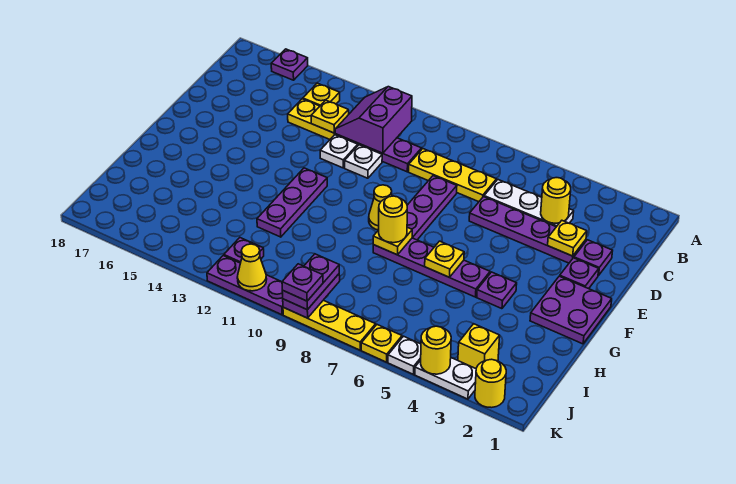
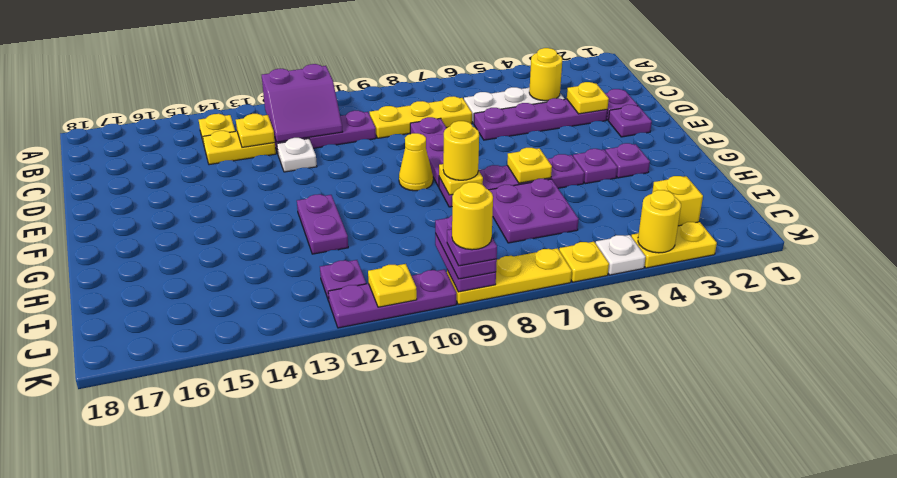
purple 1x1 plate [271,49,308,80] -> purple 1x1 plate moved to [605,143,650,178]
purple 2x2 slope [335,87,412,153] -> purple 2x2 slope turned to [262,64,342,142]
white 1x1 plate [345,145,382,178] -> none
purple 2x2 plate [530,276,612,344] -> purple 2x2 plate moved to [489,179,578,243]
purple 1x3 plate [257,168,327,237] -> purple 1x2 plate [297,194,348,254]
yellow 1x1 round brick [475,359,506,408] -> yellow 1x1 round brick moved to [452,182,493,250]
white 1x2 plate [415,358,476,399] -> yellow 1x2 plate [631,222,717,268]
yellow 1x1 cone [237,244,267,291] -> yellow 1x1 plate [368,264,417,307]

